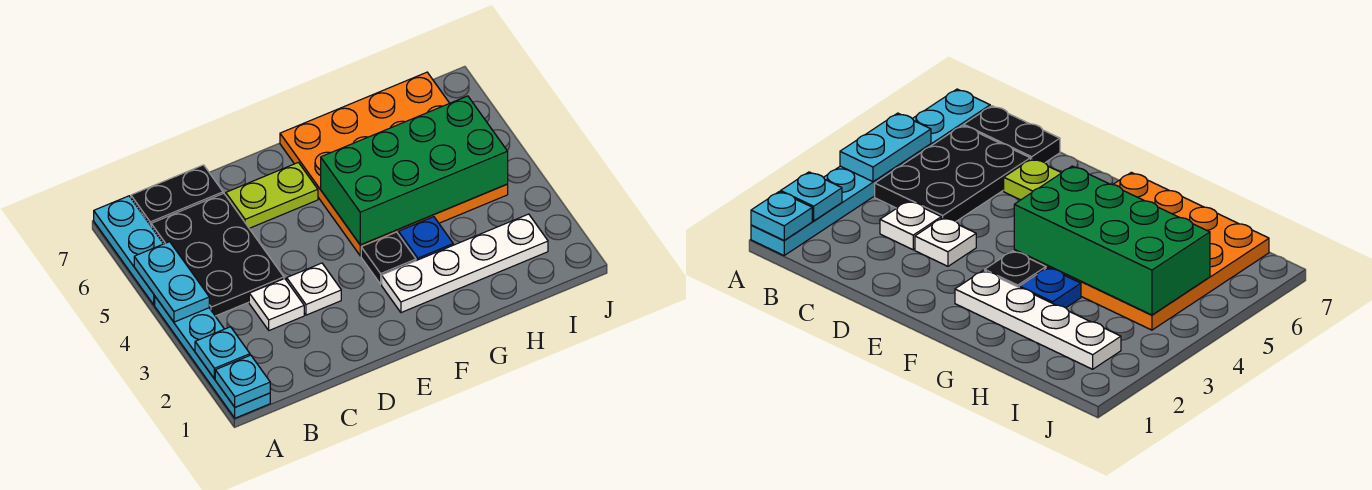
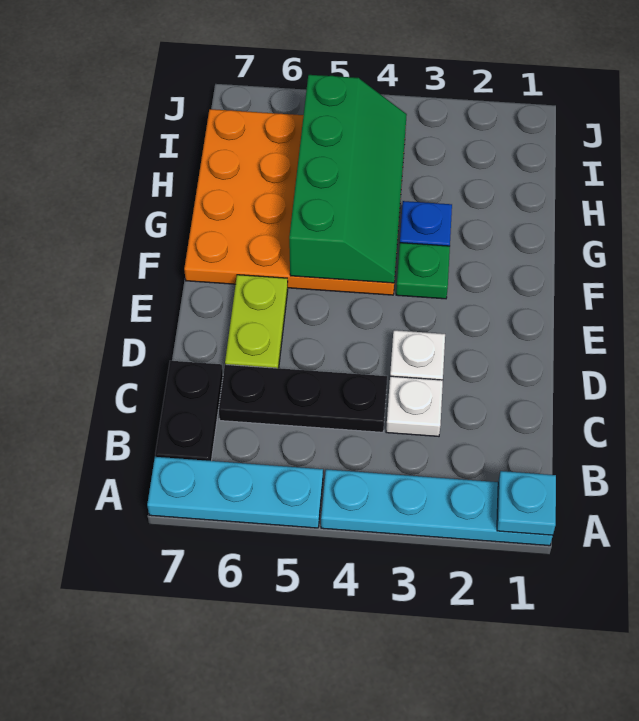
cyan 1x1 plate [195,327,250,379] -> none
cyan 1x2 plate [134,242,209,322] -> none
black 2x3 plate [151,193,284,316] -> black 1x3 plate [219,365,387,432]
white 1x4 plate [382,214,548,313] -> none
black 1x1 plate [361,232,416,284] -> green 1x1 plate [396,243,450,299]
green 2x4 brick [321,96,508,245] -> green 2x4 slope [289,75,407,283]

